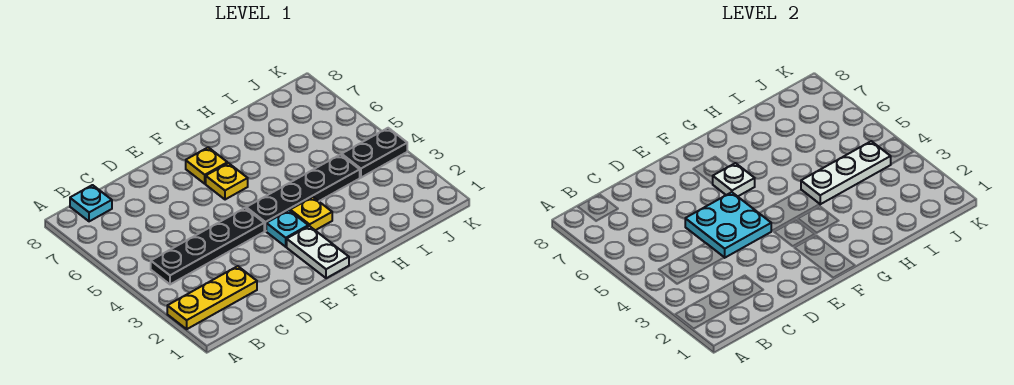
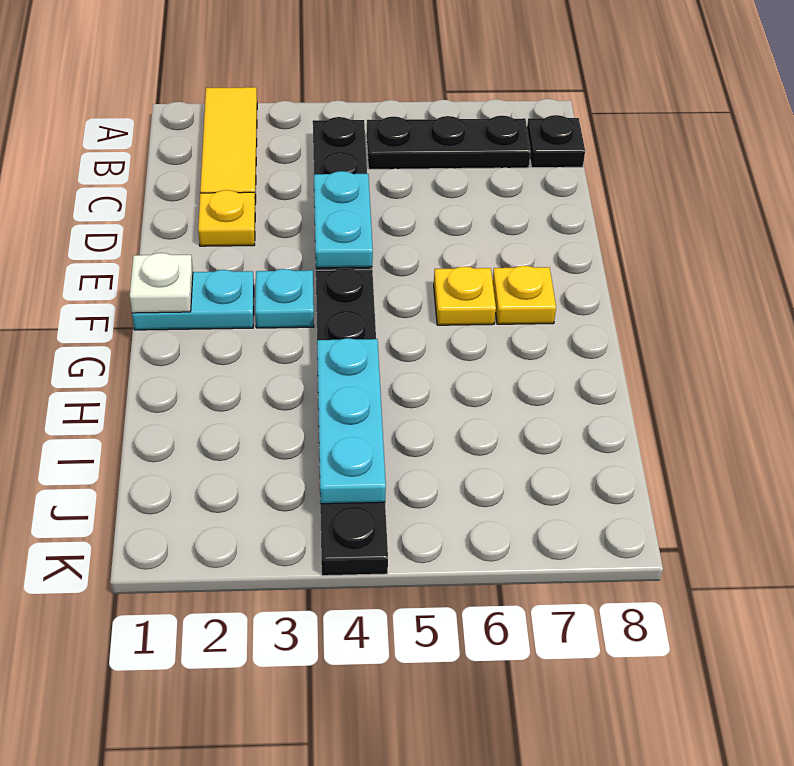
yellow 1x3 plate [167,266,257,329] -> yellow 1x3 tile [200,87,257,203]
none -> black 1x3 plate [367,116,531,169]
cyan 1x1 plate [70,185,112,221] -> black 1x1 plate [527,115,585,168]
cyan 2x2 plate [685,192,771,258] -> cyan 1x2 plate [314,171,373,268]
white 1x2 plate [287,226,349,278] -> cyan 1x2 plate [132,270,254,330]
white 1x1 plate [713,163,755,196] -> white 1x1 plate moved to [130,253,193,313]
yellow 1x1 plate [290,197,332,230] -> yellow 1x1 plate moved to [198,190,255,246]
white 1x3 plate [801,141,891,204] -> cyan 1x3 plate [317,338,386,504]

